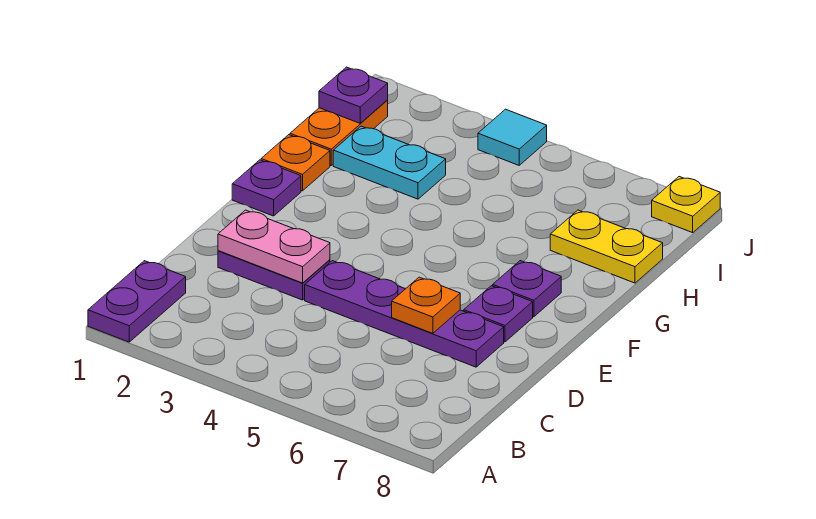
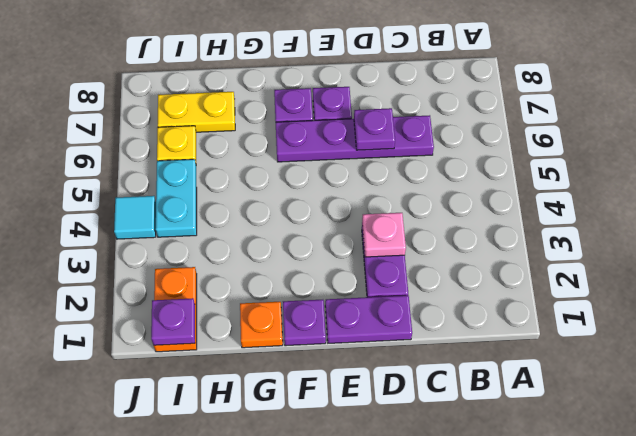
purple 1x2 plate [88,261,186,342] -> purple 1x2 plate moved to [325,295,412,343]
pink 1x2 plate [218,210,330,283] -> pink 1x1 plate [362,213,406,257]
purple 1x4 plate [305,261,504,367] -> purple 1x4 plate turned to [276,115,434,162]
orange 1x1 plate [392,277,460,333] -> purple 1x1 plate [354,108,395,150]
orange 1x2 plate [290,100,388,165] -> orange 1x2 plate turned to [154,267,197,352]
cyan 1x2 plate [333,126,446,199] -> cyan 1x2 plate moved to [156,159,197,237]
yellow 1x2 plate [550,210,663,283] -> yellow 1x2 plate turned to [158,92,235,132]
yellow 1x1 plate [652,177,720,233] -> yellow 1x1 plate moved to [157,126,196,162]

